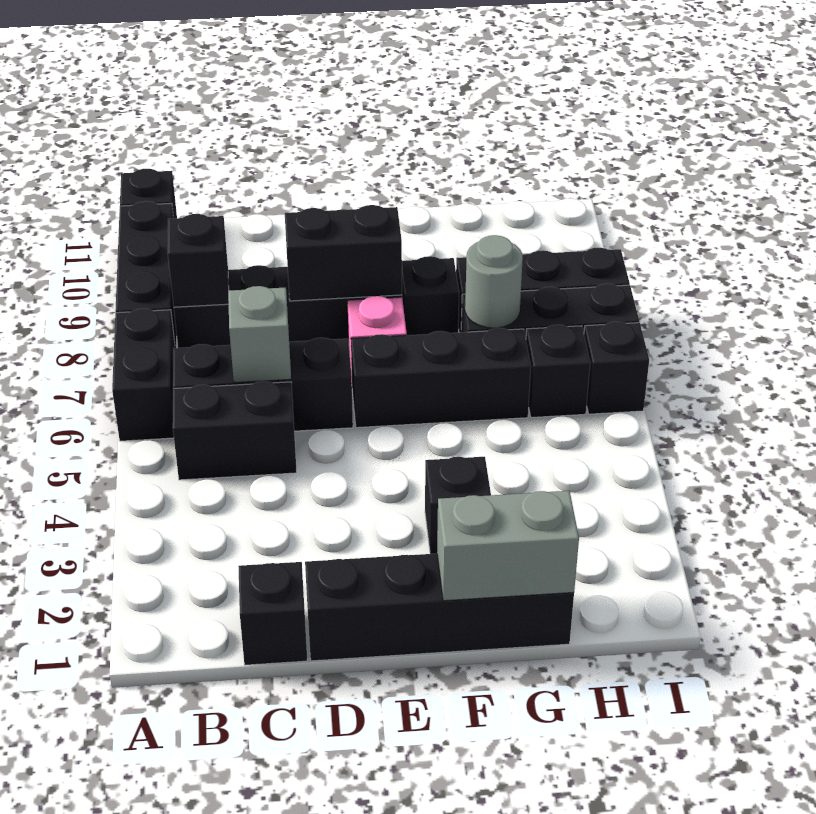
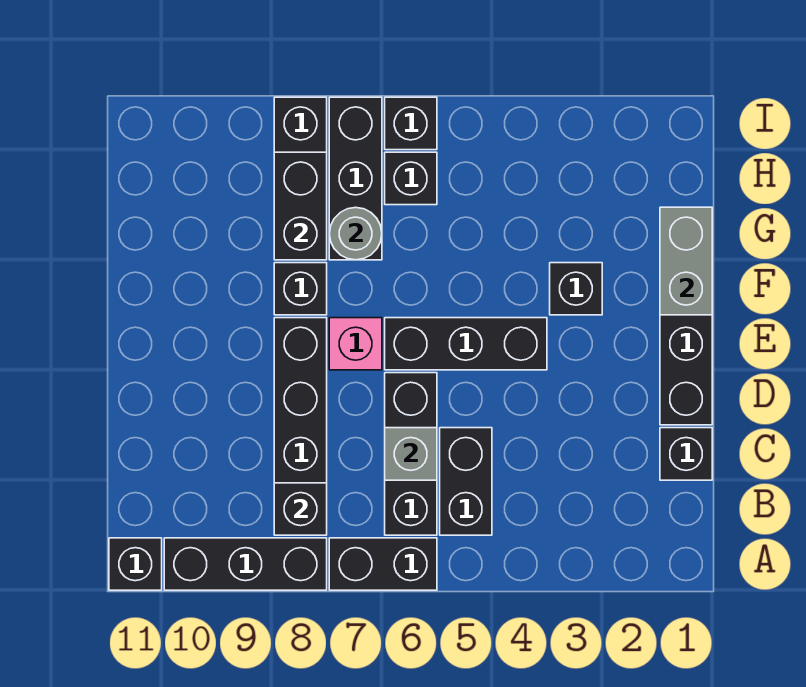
black 1x2 brick [285,205,402,301] -> black 1x2 brick moved to [274,152,327,260]
black 1x3 brick [351,328,531,428] -> black 1x3 brick turned to [385,318,547,370]

